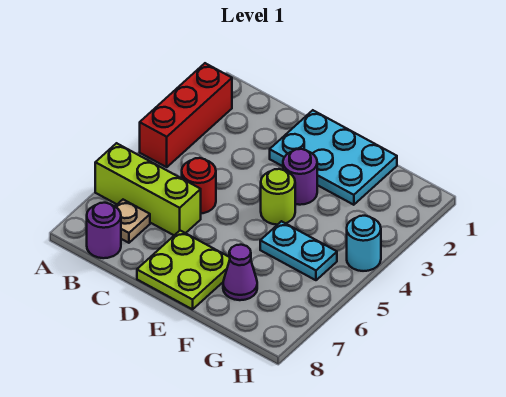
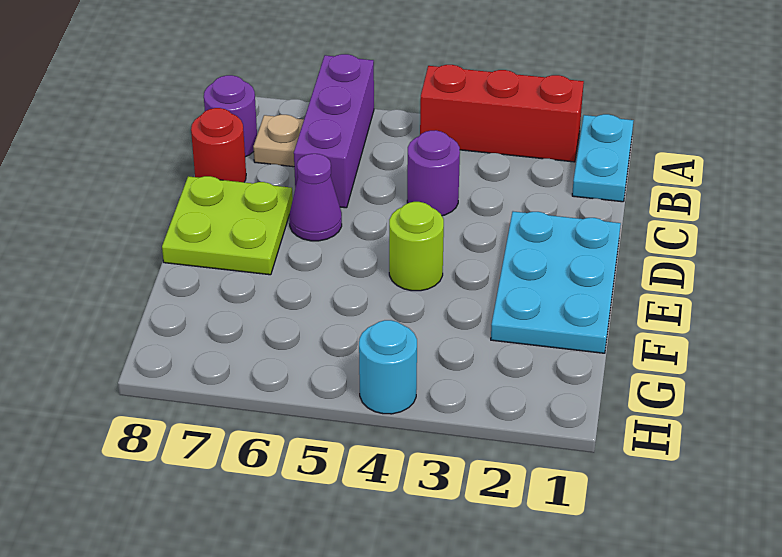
lime 1x3 brick [95,143,201,235] -> purple 1x3 brick [294,54,374,208]
red 1x1 round brick [182,158,216,213] -> red 1x1 round brick moved to [191,108,246,182]
purple 1x1 round brick [283,149,317,205] -> purple 1x1 round brick moved to [407,130,460,216]
cyan 1x2 plate [260,221,337,280] -> cyan 1x2 plate moved to [572,114,634,202]
purple 1x1 cone [223,245,257,300] -> purple 1x1 cone moved to [289,154,342,241]

